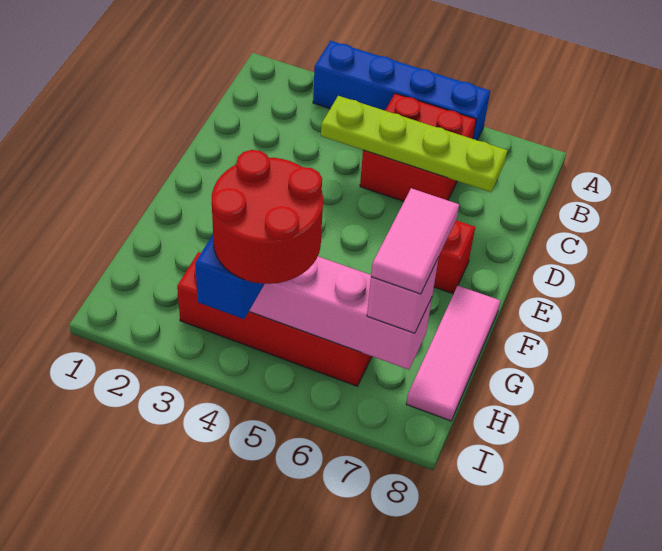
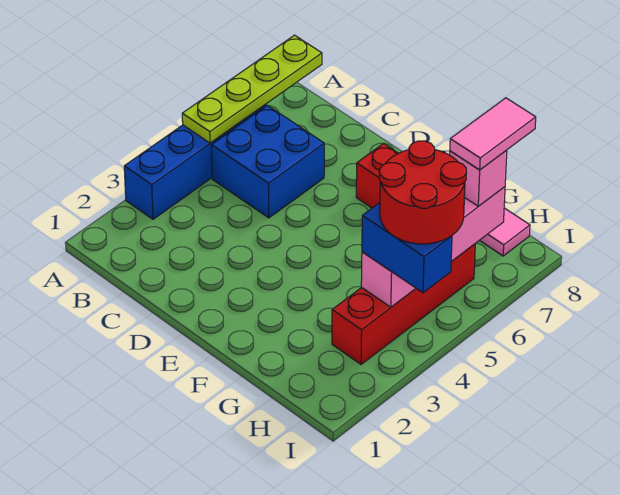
red 2x2 brick [360,93,476,201] -> blue 2x2 brick [211,105,324,218]
lime 1x4 plate [321,96,507,192] -> lime 1x4 plate moved to [182,35,322,143]
pink 1x2 tile [371,188,459,294] -> pink 1x2 tile turned to [450,98,536,170]

